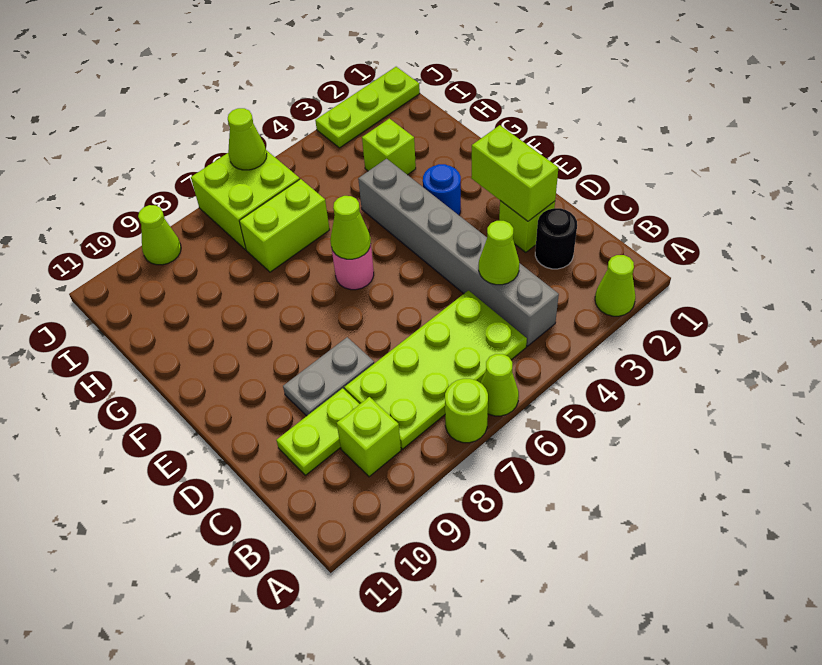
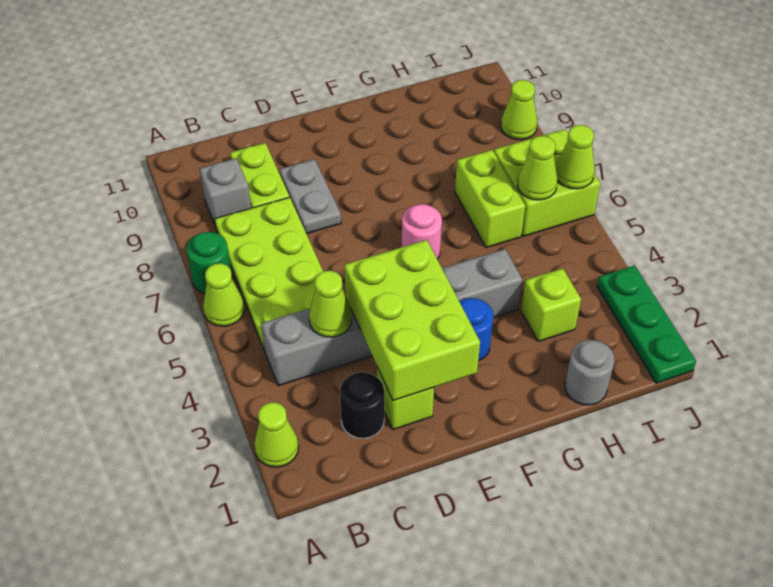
lime 1x1 round brick [445,379,488,443] -> green 1x1 round brick [186,232,232,294]
lime 1x1 brick [337,397,401,477] -> grey 1x1 brick [200,158,251,226]
lime 1x2 brick [471,125,558,221] -> lime 2x3 brick [344,240,480,401]
lime 1x1 cone [330,196,371,259] -> lime 1x1 cone moved to [517,136,557,200]
none -> grey 1x1 round brick [565,340,615,405]
lime 1x3 plate [315,67,420,148] -> green 1x3 plate [597,265,696,383]

